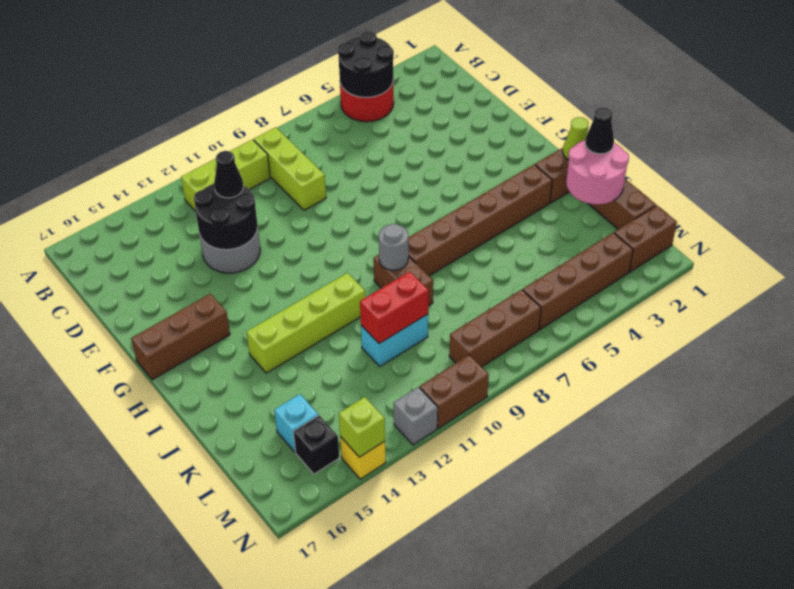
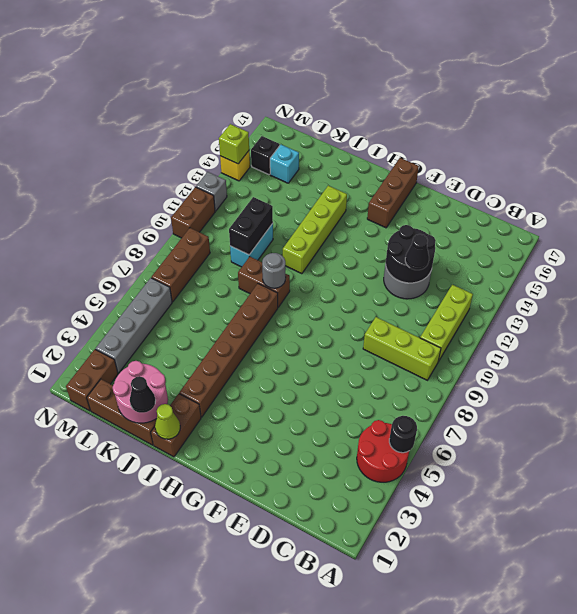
black 2x2 round brick [338,31,394,97] -> black 1x1 round brick [389,416,417,453]
red 1x2 brick [360,272,429,344] -> black 1x2 brick [229,197,273,255]
brown 1x4 brick [523,233,633,330] -> grey 1x4 brick [96,278,172,373]

